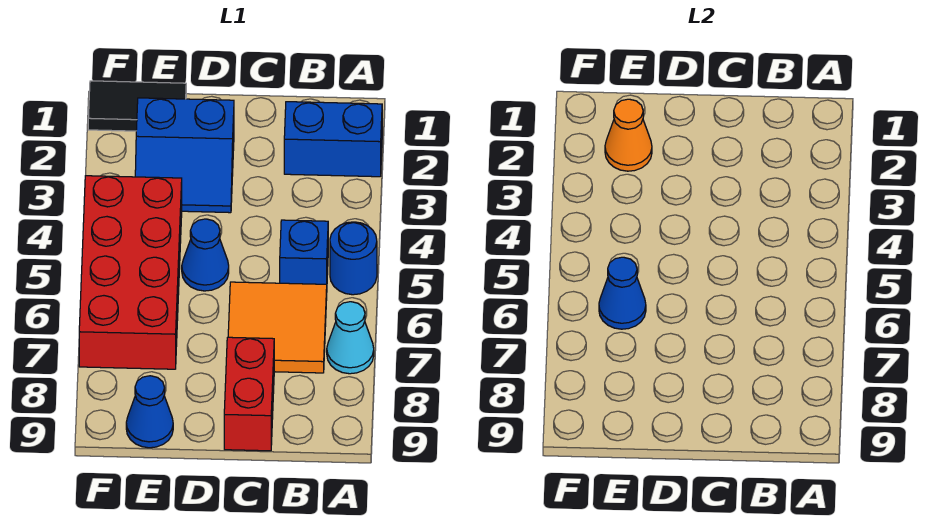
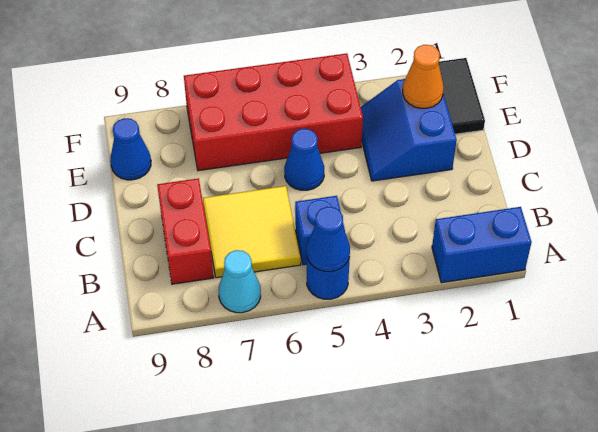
blue 1x2 brick [284,102,382,177] -> blue 1x2 brick turned to [432,207,532,283]
orange 2x2 tile [228,282,327,373] -> yellow 2x2 tile [203,186,301,278]
red 1x2 brick [224,337,274,451] -> red 1x2 brick turned to [157,178,213,284]
blue 1x1 cone [599,257,646,329] -> blue 1x1 cone moved to [307,207,350,272]

